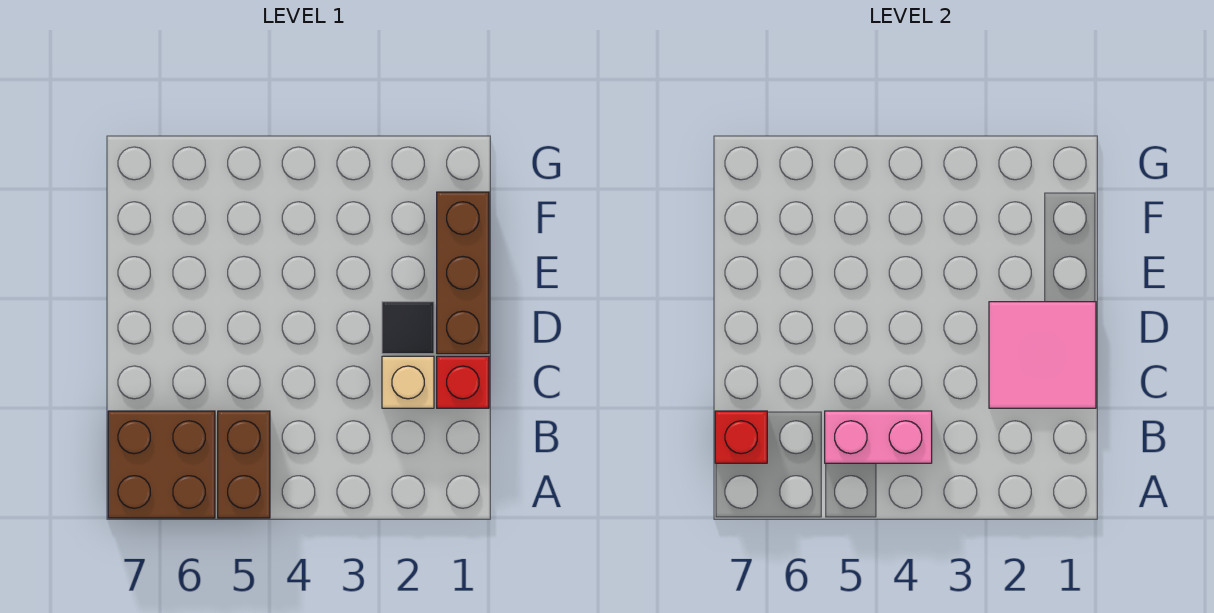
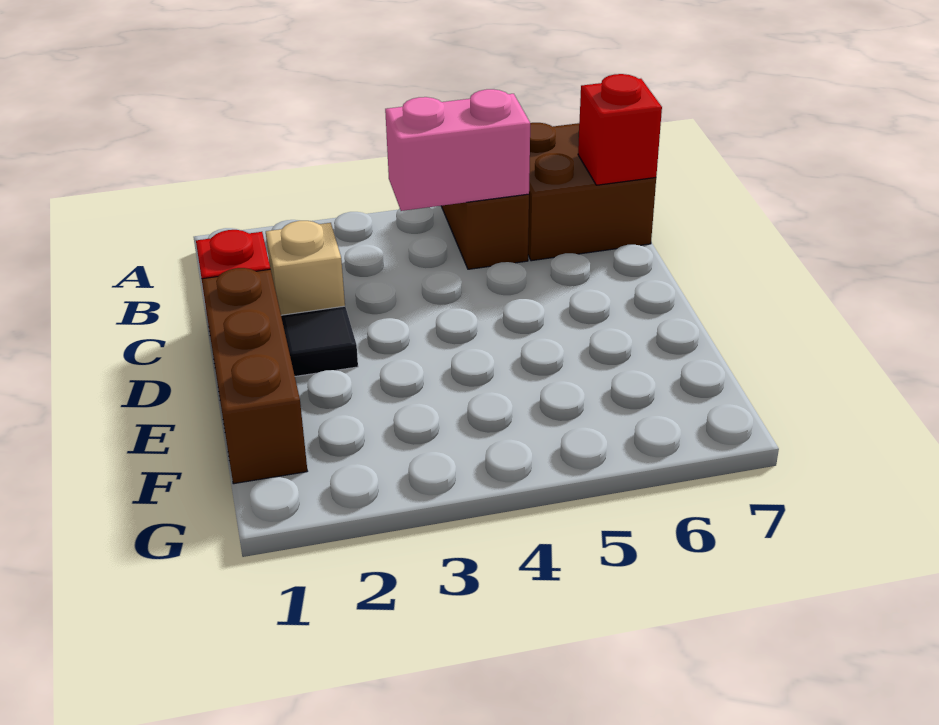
pink 2x2 tile [989,302,1096,408] -> none

